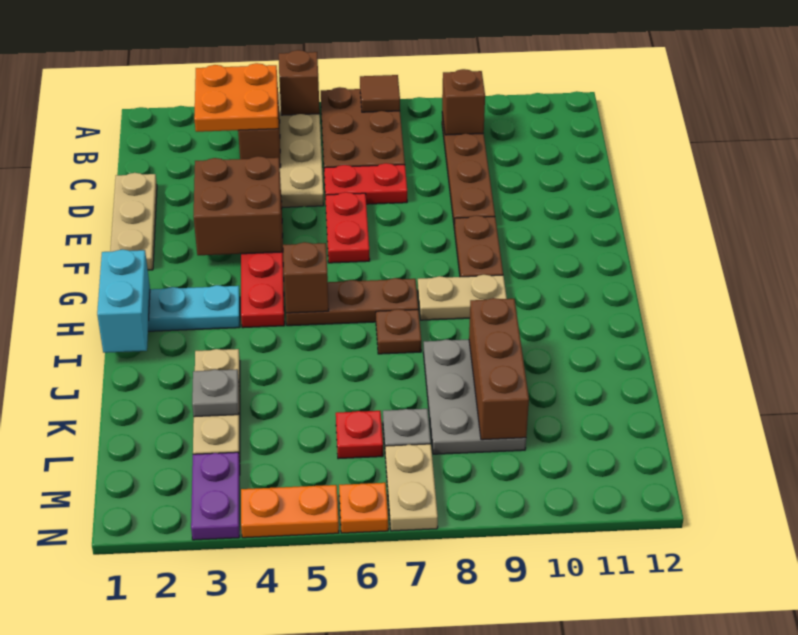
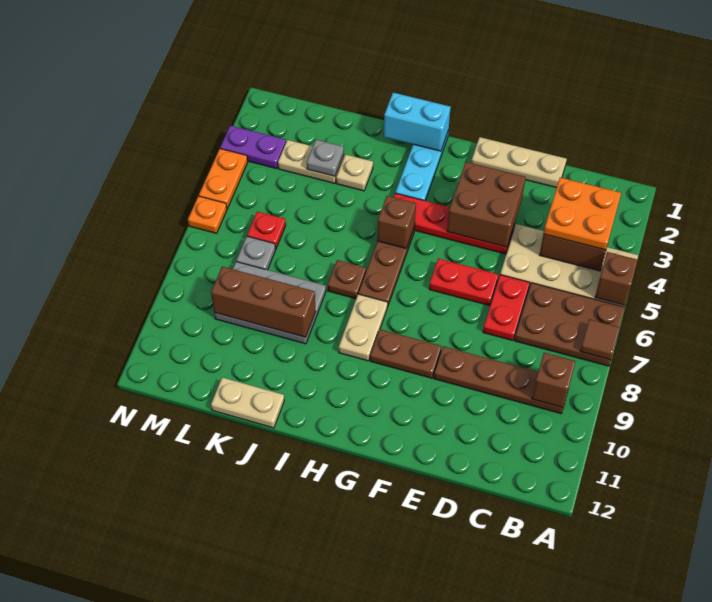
tan 1x2 plate [385,444,438,531] -> tan 1x2 plate moved to [211,377,284,428]

